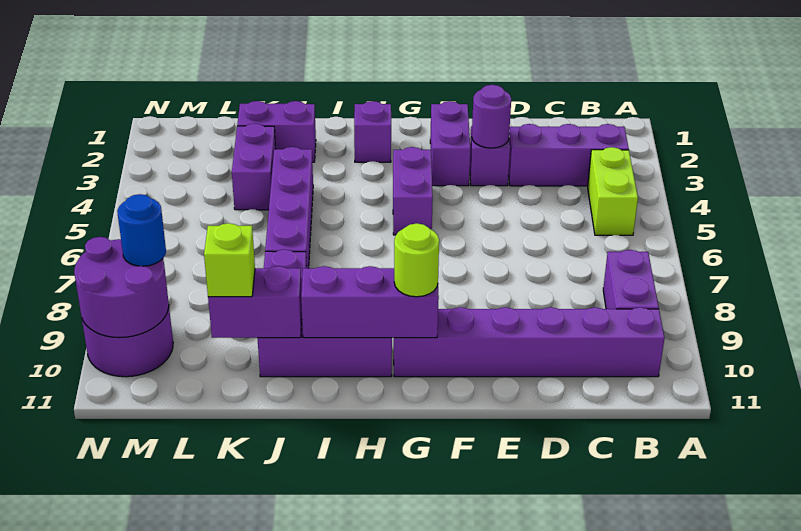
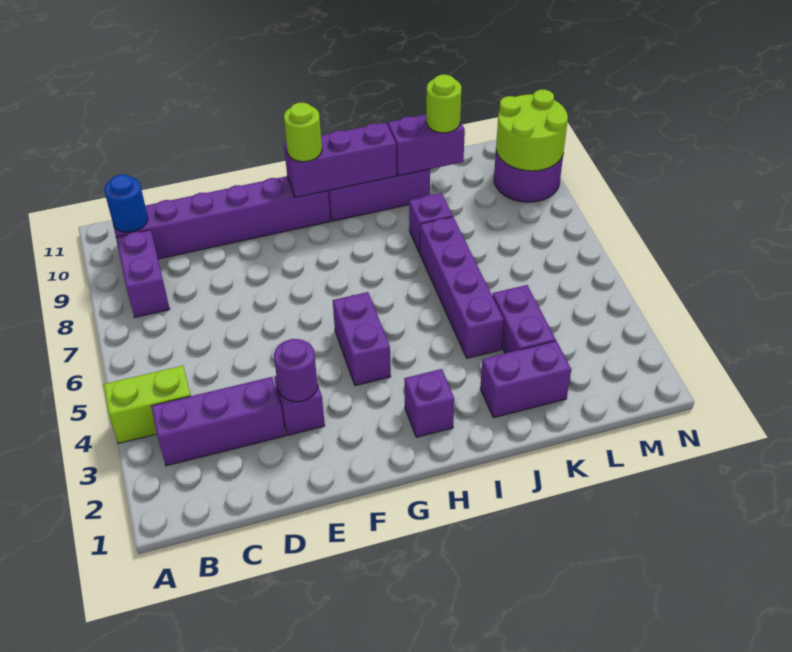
lime 1x2 brick [588,147,638,235] -> lime 1x2 brick turned to [103,366,190,444]
purple 1x2 brick [430,101,470,186] -> none
lime 1x1 brick [204,223,255,297] -> lime 1x1 round brick [426,75,461,133]
purple 2x2 round brick [74,237,169,338] -> lime 2x2 round brick [496,90,568,171]
blue 1x1 round brick [117,194,166,266] -> blue 1x1 round brick moved to [104,174,148,232]

